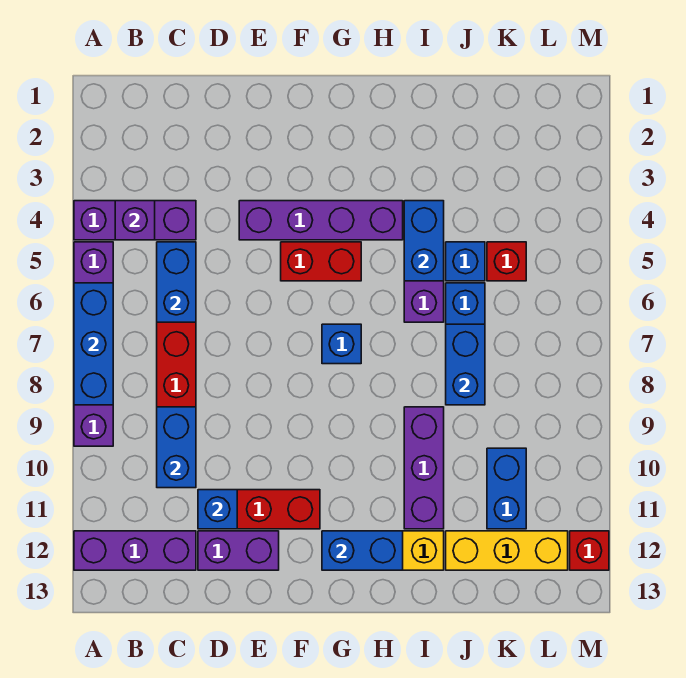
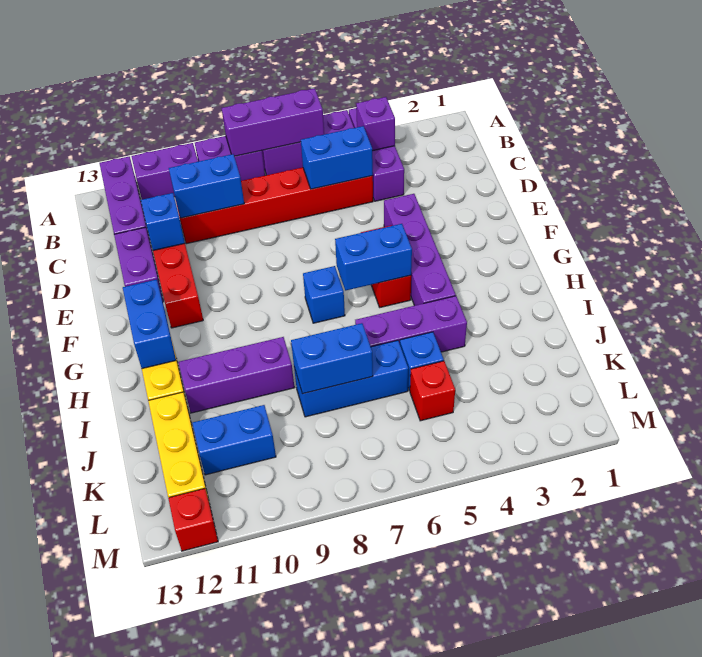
blue 1x3 brick [74,283,113,405] -> purple 1x3 brick [222,88,324,156]
none -> purple 1x2 brick [131,143,198,200]
blue 1x2 brick [404,201,444,281] -> blue 1x2 brick moved to [335,224,412,291]

